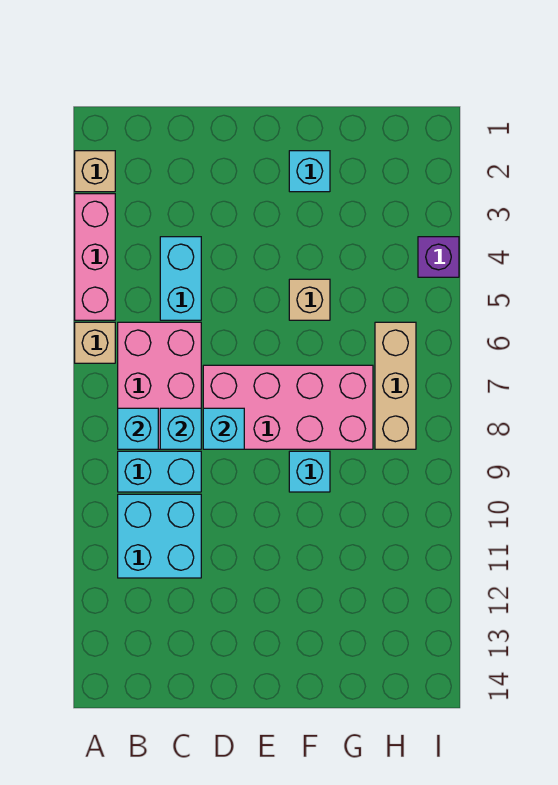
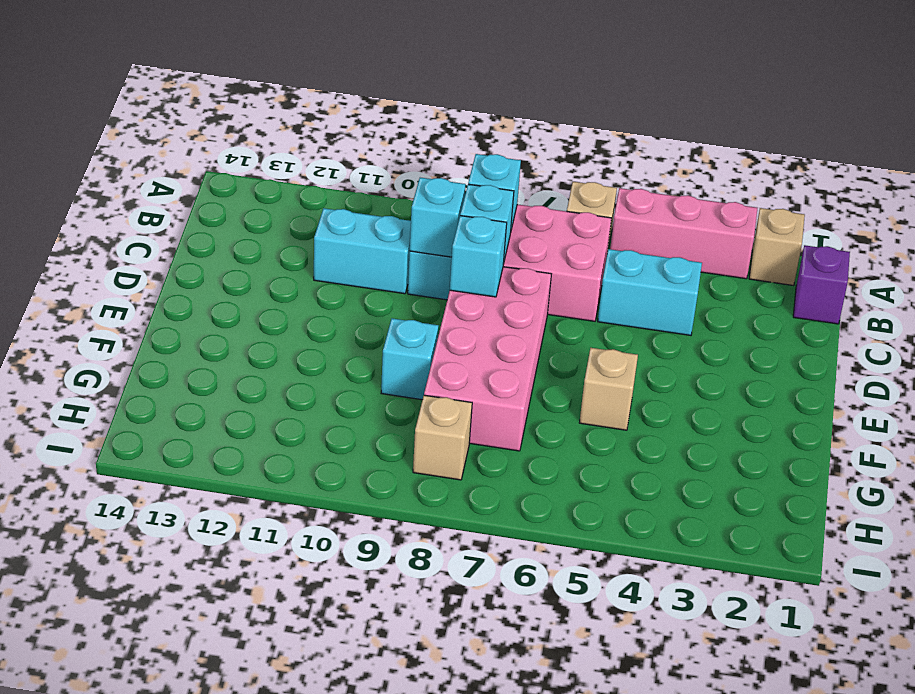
cyan 2x2 brick [118,494,201,578] -> cyan 1x2 brick [314,208,411,294]
cyan 1x1 brick [289,151,330,192] -> cyan 1x1 brick moved to [410,178,466,257]
tan 1x3 brick [375,322,416,449] -> tan 1x1 brick [413,395,472,480]
purple 1x1 brick [418,237,459,277] -> purple 1x1 brick moved to [793,245,850,324]

